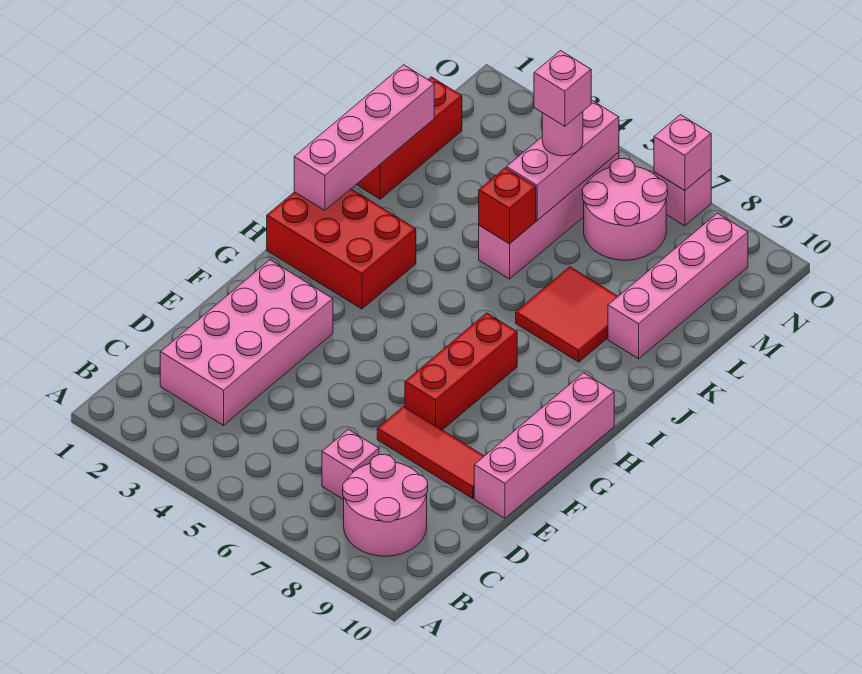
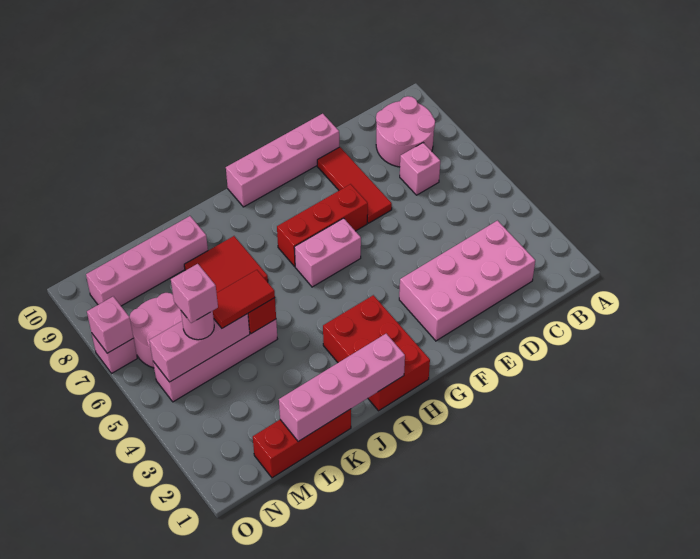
none -> pink 1x2 brick [294,218,361,287]
none -> red 1x2 tile [213,270,275,328]

